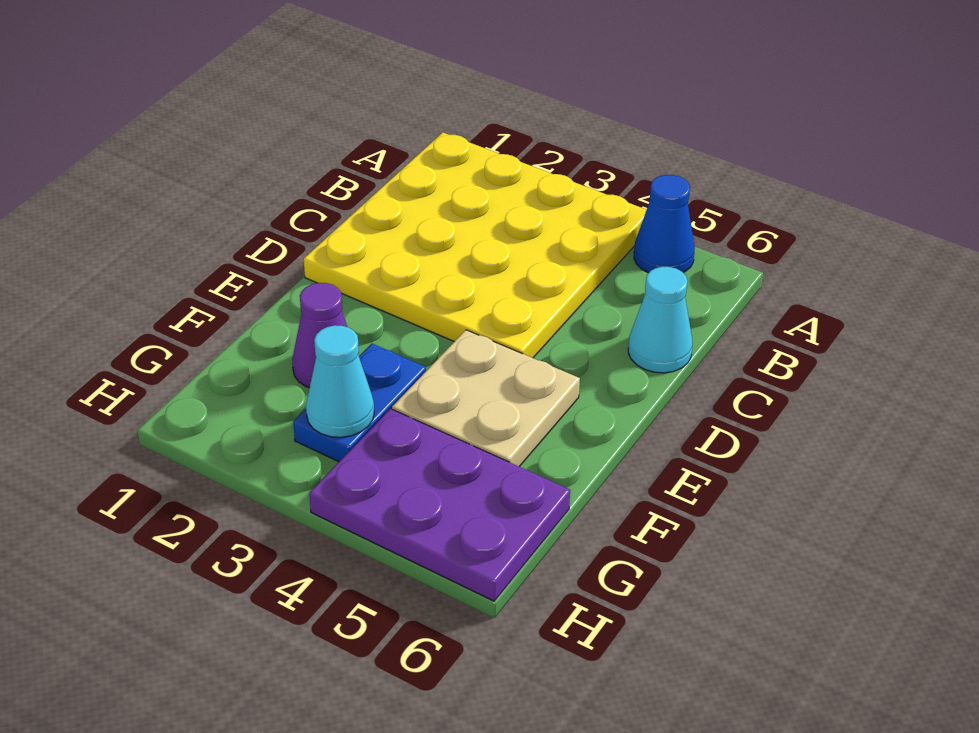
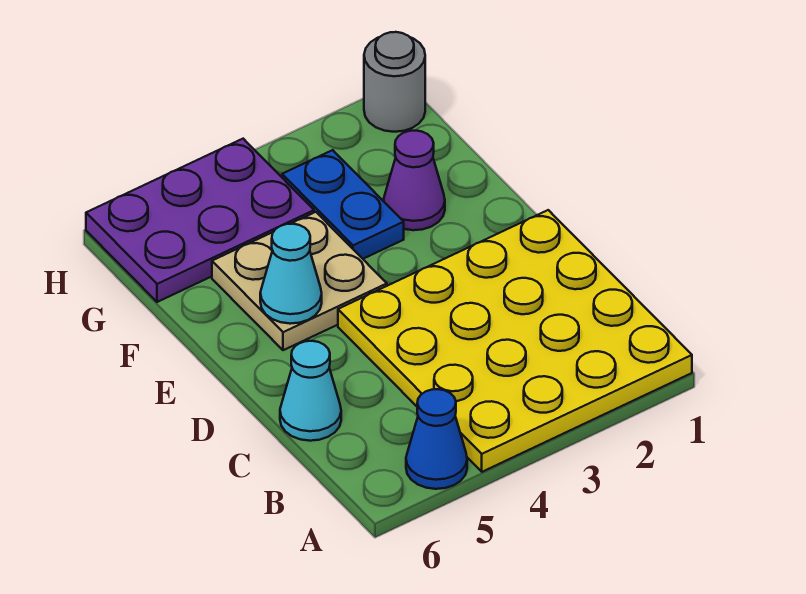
cyan 1x1 cone [306,325,374,437] -> cyan 1x1 cone moved to [260,224,322,324]
none -> grey 1x1 round brick [364,32,425,132]

